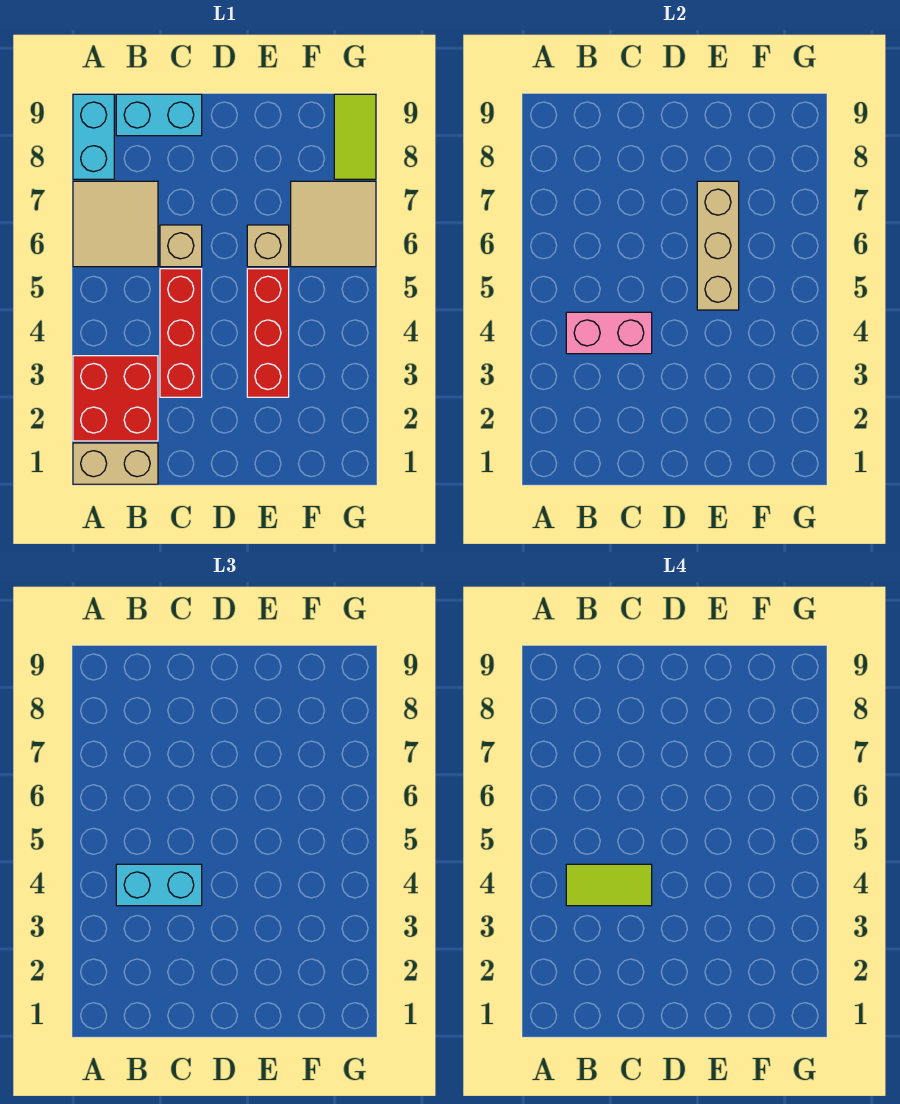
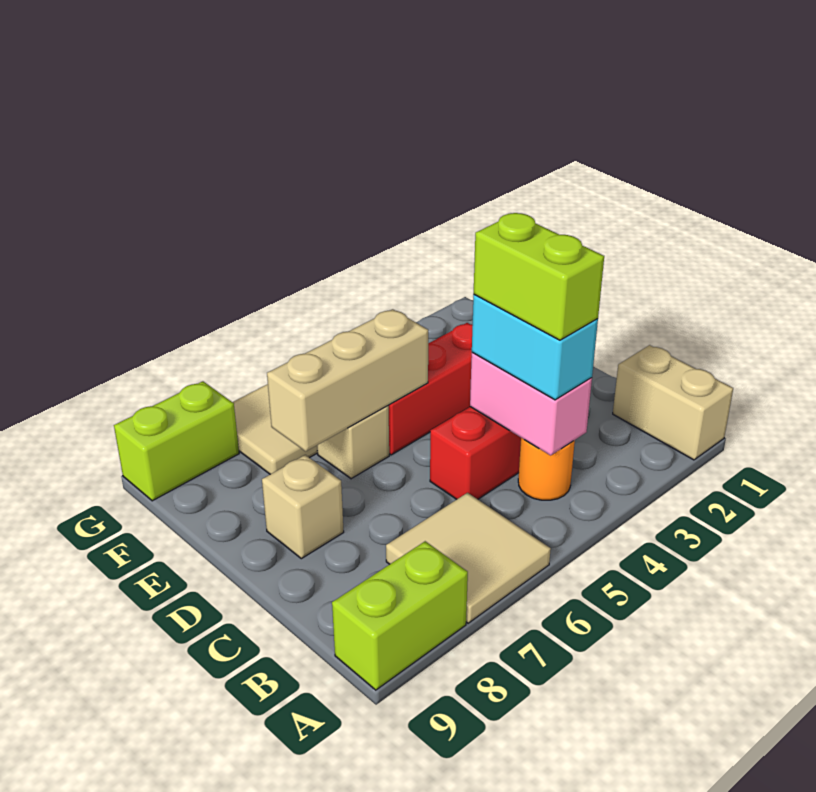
red 2x2 brick [73,356,158,441] -> none
cyan 1x2 brick [73,94,114,179] -> lime 1x2 brick [332,541,468,690]
none -> orange 1x1 round brick [518,438,575,500]
lime 1x2 tile [566,864,652,906] -> lime 1x2 brick [474,213,604,340]
cyan 1x2 brick [116,94,202,136] -> none
tan 1x1 brick [160,225,202,267] -> tan 1x1 brick moved to [262,455,344,559]
lime 1x2 tile [334,94,376,179] -> lime 1x2 brick [114,381,239,501]

